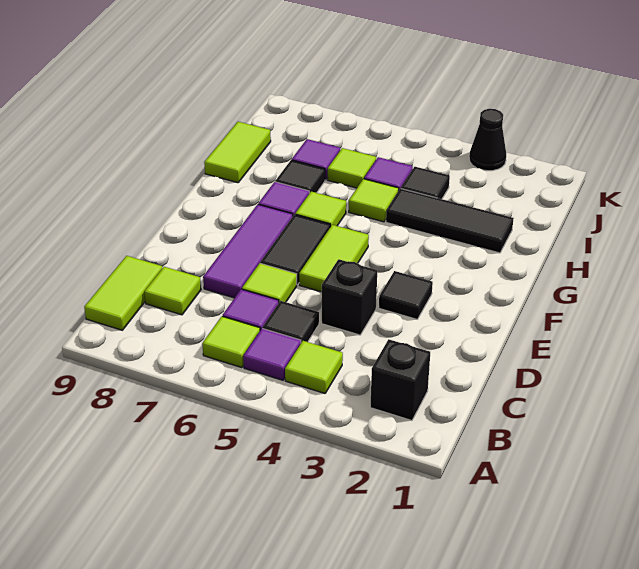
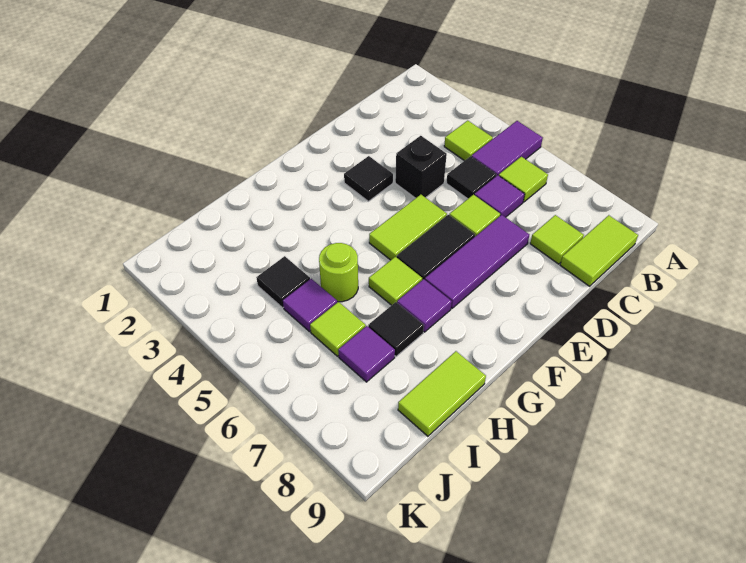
black 1x1 brick [370,339,430,421] -> none
purple 1x1 tile [243,328,301,380] -> purple 1x2 tile [471,121,543,176]
black 1x3 tile [386,189,514,253] -> none
lime 1x1 tile [349,179,399,222] -> lime 1x1 round brick [319,243,358,302]
black 1x1 cone [469,109,506,171] -> none

